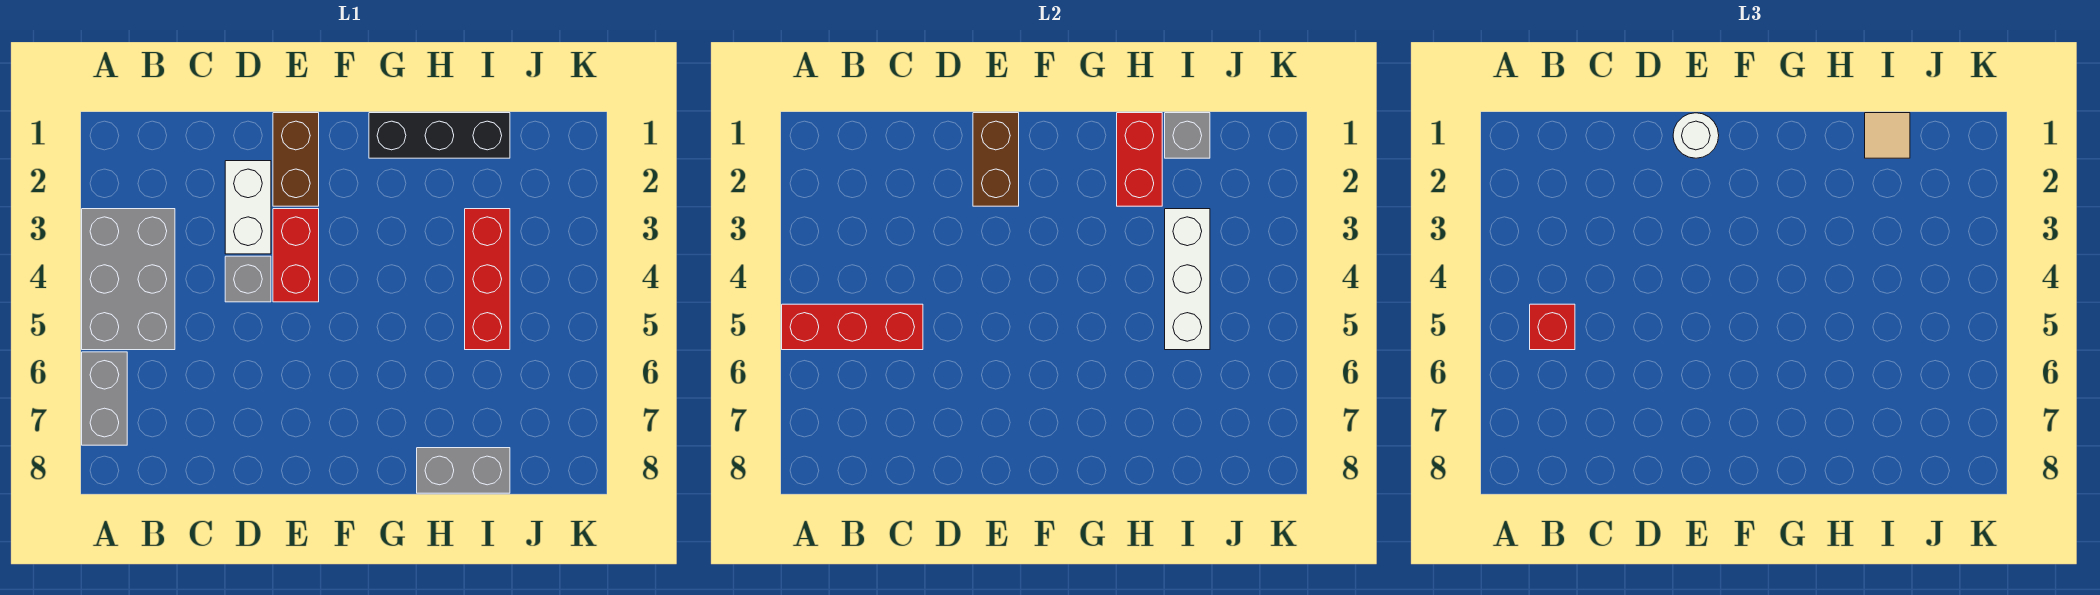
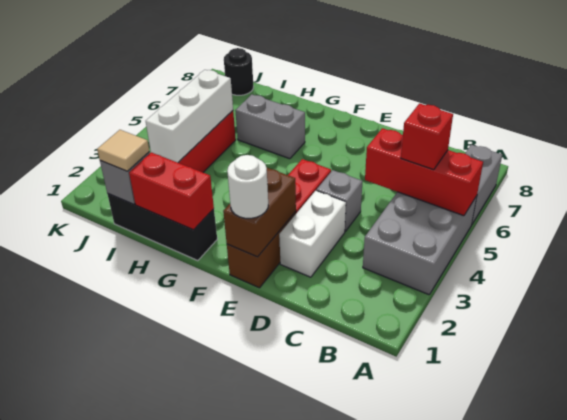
red 1x2 brick [1117,113,1162,206] -> red 1x2 brick turned to [129,152,214,230]
grey 1x2 brick [417,448,510,493] -> grey 1x2 brick moved to [235,94,305,159]
none -> black 1x1 round brick [224,48,254,95]

